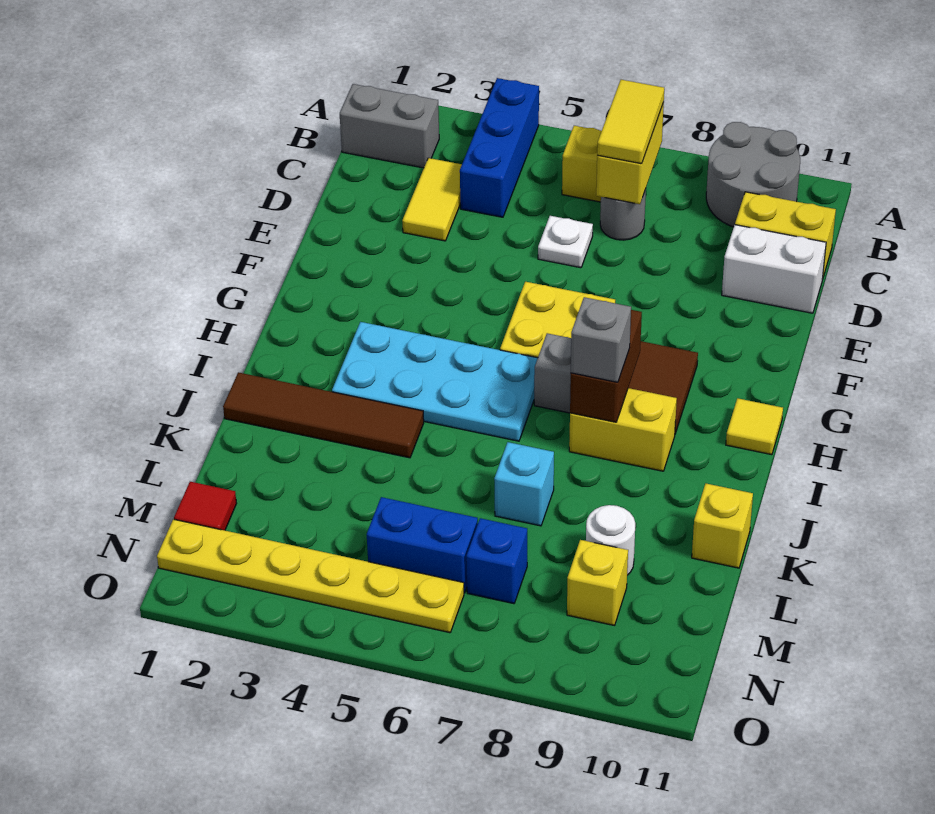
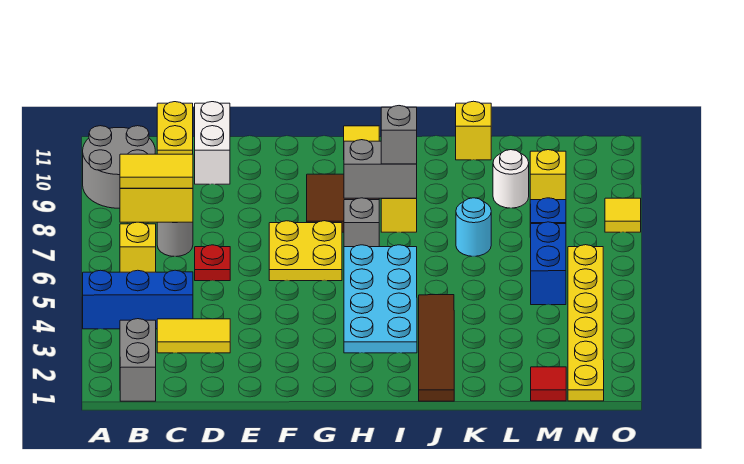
white 1x1 plate [538,216,593,268] -> red 1x1 plate [195,245,230,281]
brown 1x2 brick [570,310,642,422] -> grey 1x2 brick [344,140,417,199]
cyan 1x1 brick [494,442,554,526] -> cyan 1x1 round brick [456,198,491,256]
none -> yellow 1x1 tile [605,198,641,232]

